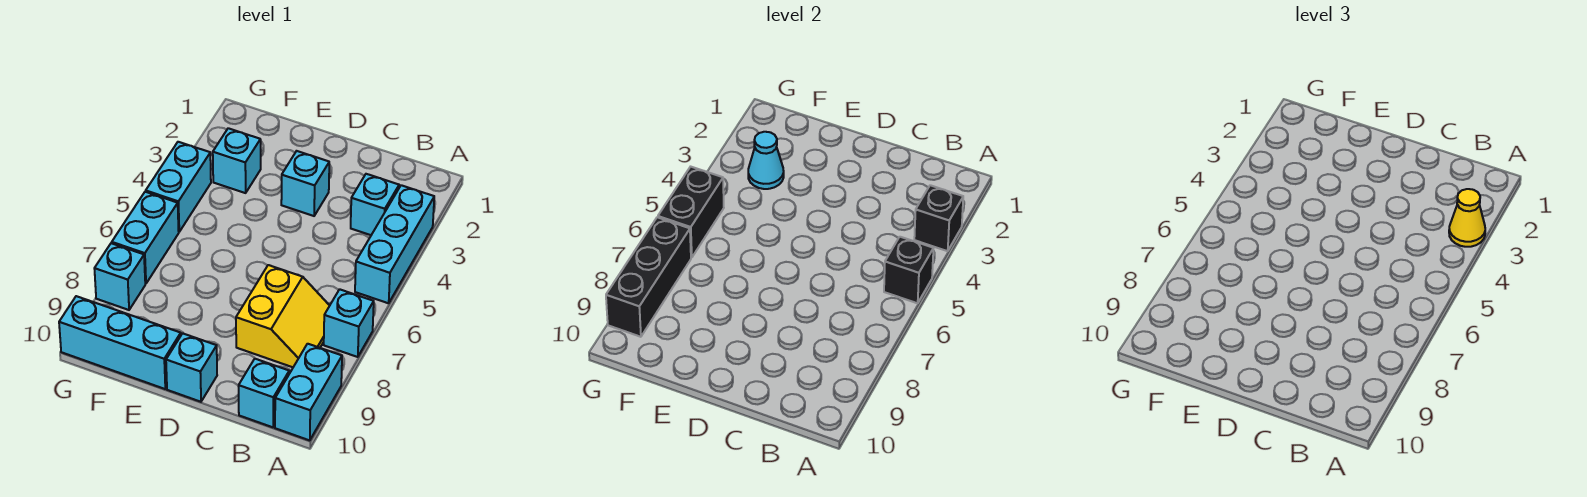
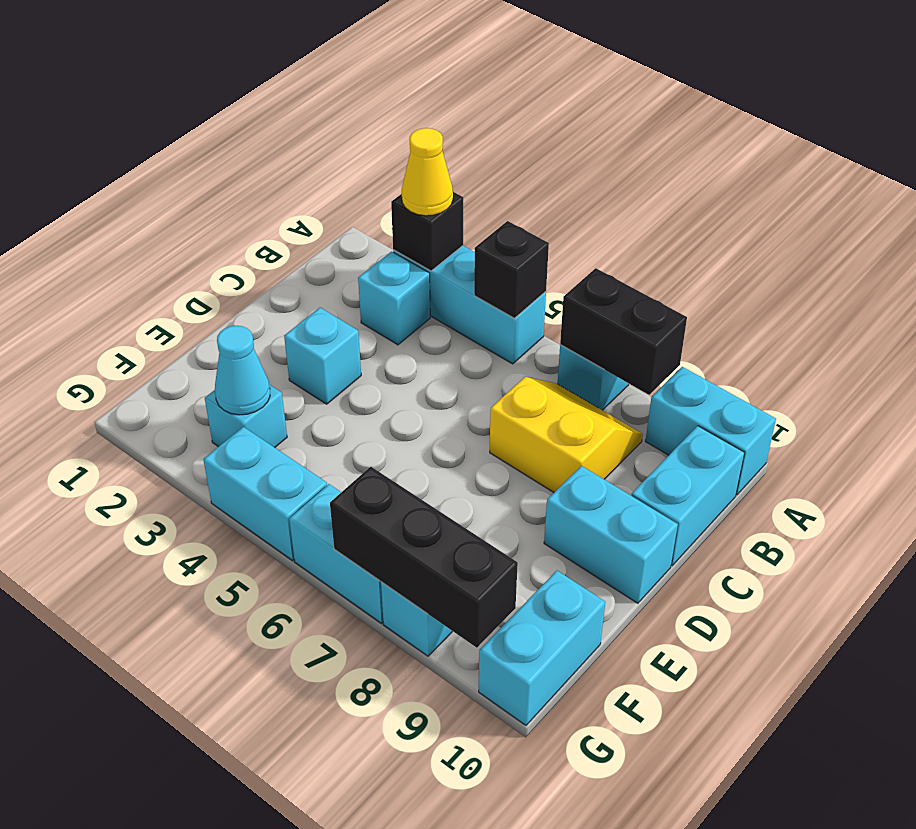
cyan 1x1 brick [239,359,289,427] -> cyan 1x2 brick [631,426,745,566]
cyan 1x1 brick [166,333,217,402] -> cyan 1x2 brick [544,466,678,603]
cyan 1x3 brick [59,296,181,389] -> cyan 1x2 brick [479,571,605,725]
black 1x2 brick [658,167,724,258] -> black 1x2 brick moved to [560,268,687,395]

